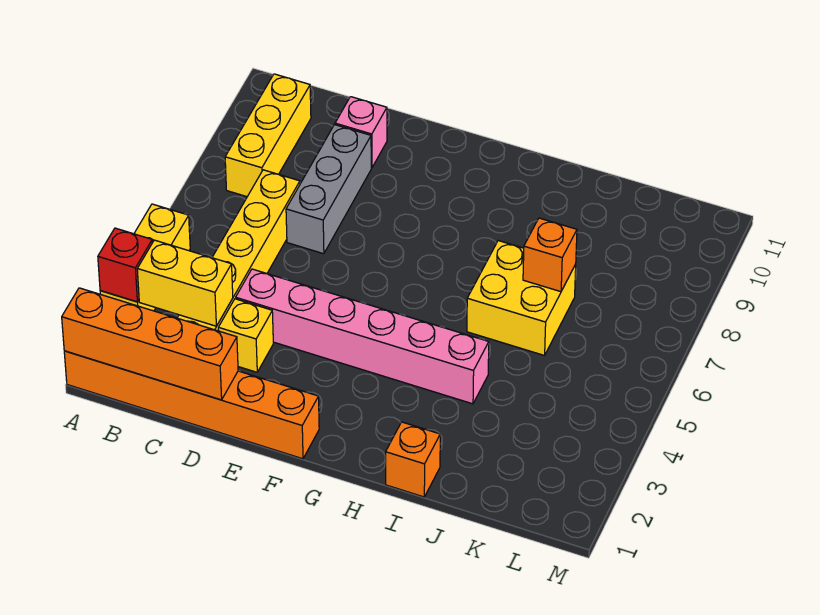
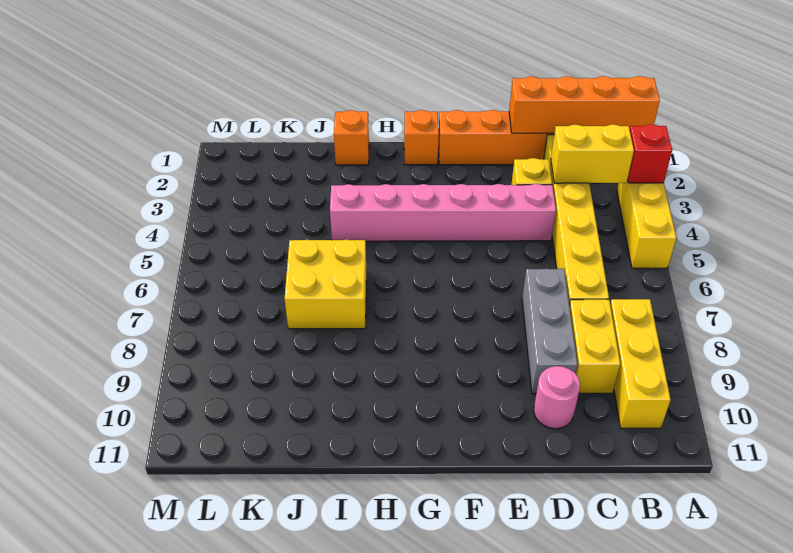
none -> yellow 1x2 brick [569,299,620,393]
pink 1x1 brick [335,97,387,168] -> pink 1x1 round brick [534,366,580,429]
orange 1x1 brick [523,218,577,292] -> orange 1x1 brick moved to [404,110,439,165]

